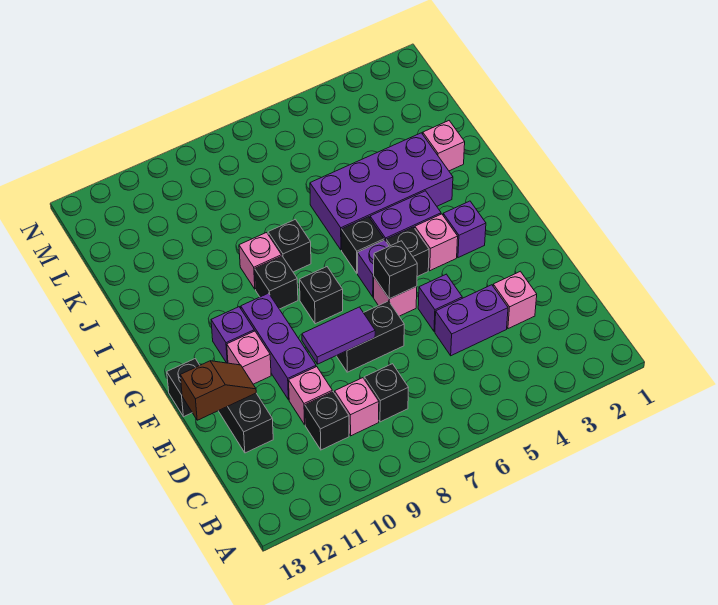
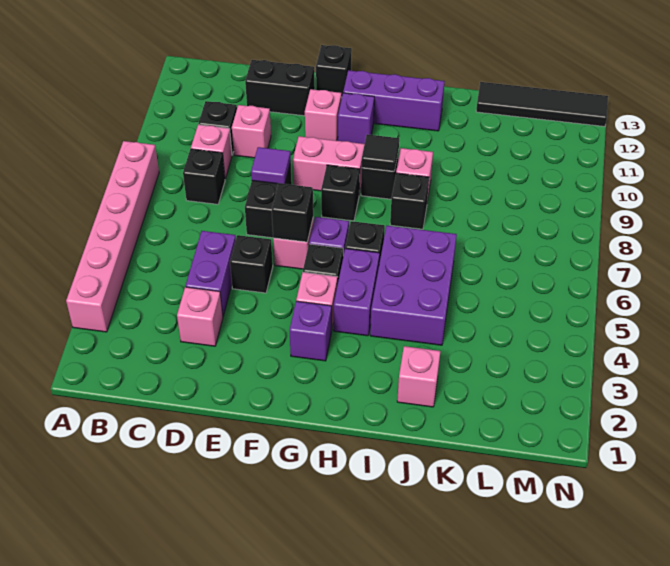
none -> pink 1x6 brick [66,141,159,332]
purple 1x1 brick [418,274,462,332] -> black 1x1 brick [230,235,273,293]
purple 1x2 tile [302,307,375,364] -> purple 1x1 tile [251,147,291,184]
purple 1x3 brick [241,293,316,400] -> purple 1x3 brick moved to [343,70,445,131]
brown 1x2 slope [180,361,256,420] -> none
none -> pink 1x2 brick [293,136,365,194]
none -> black 1x1 tile [362,134,399,171]
purple 2x4 brick [310,133,453,250] -> purple 2x3 brick [370,226,457,345]
none -> black 1x4 tile [476,82,608,126]

